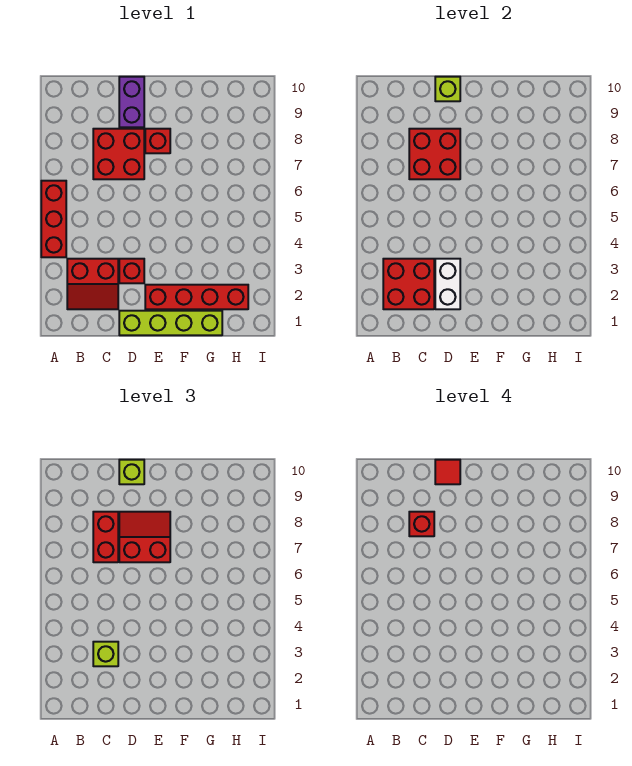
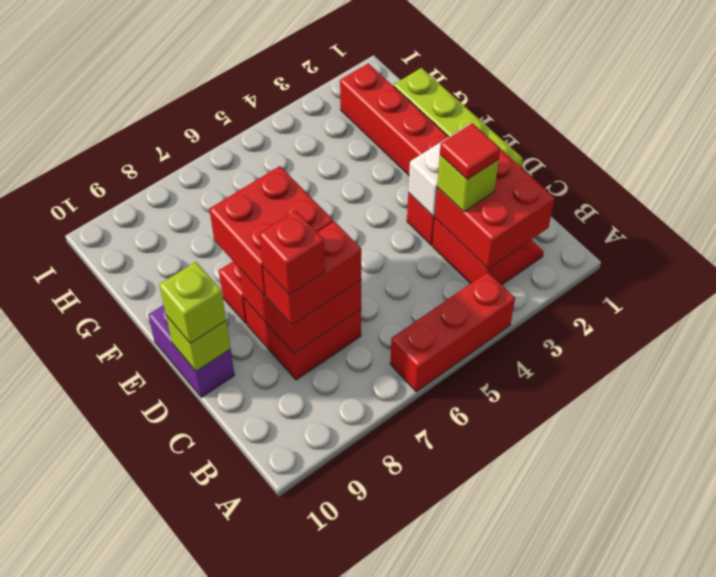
red 2x2 slope [119,512,170,562] -> red 2x2 brick [209,166,333,295]
purple 1x2 brick [119,77,144,127] -> purple 1x2 brick turned to [148,305,235,397]
red 1x1 tile [435,460,460,484] -> red 1x1 tile moved to [440,123,500,180]

